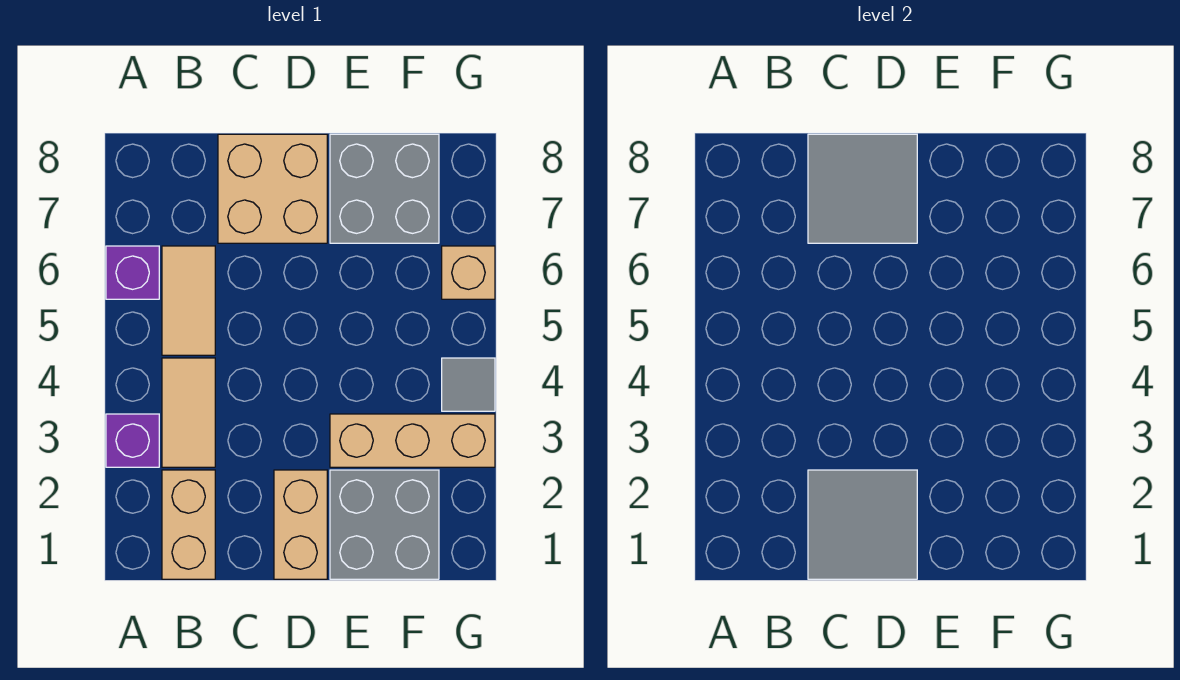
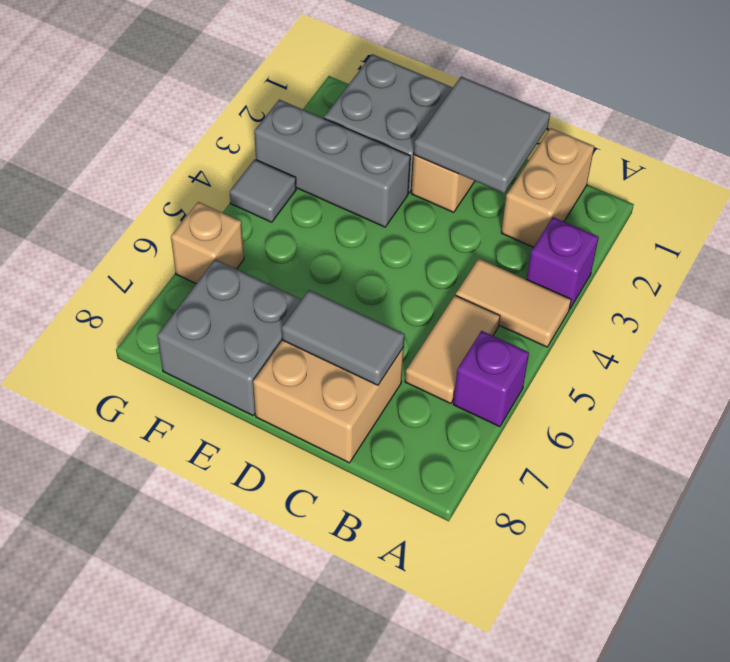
tan 1x2 tile [162,358,215,467] -> tan 1x2 tile turned to [456,259,571,347]
grey 2x2 tile [808,134,917,243] -> grey 1x2 tile [282,290,404,385]
tan 1x3 brick [330,414,495,467] -> grey 1x3 brick [254,100,410,227]

